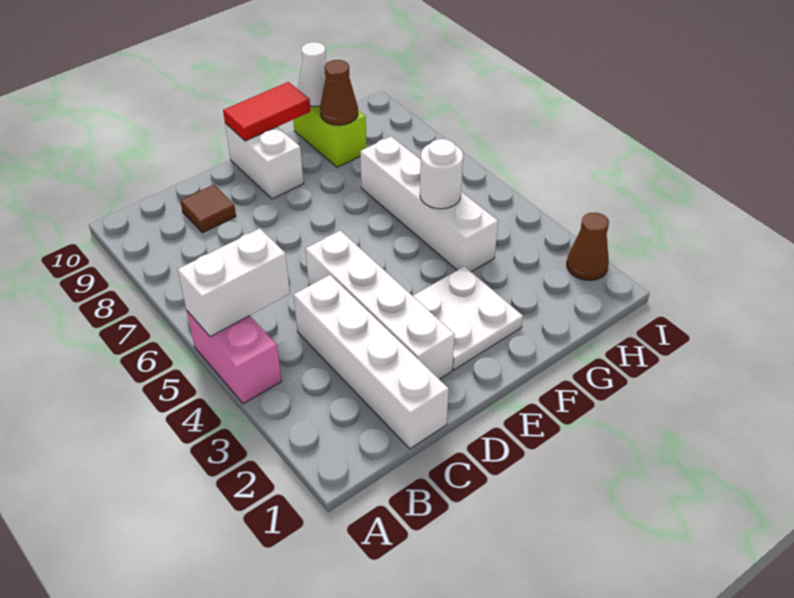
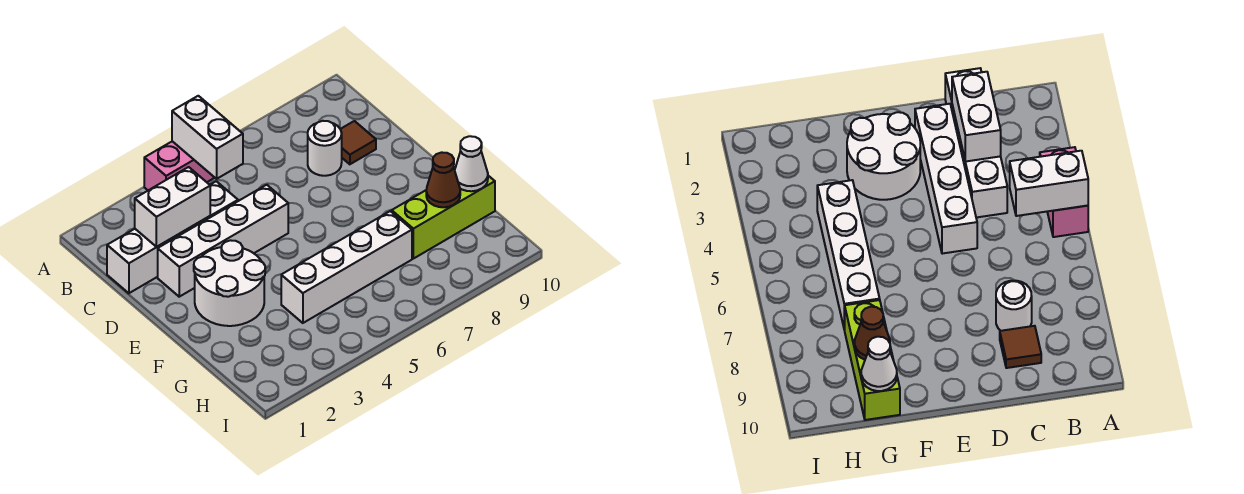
white 2x2 plate [413,266,523,370] -> white 2x2 round brick [194,240,265,326]
white 1x2 brick [225,123,304,199] -> white 1x2 brick moved to [135,167,210,247]
red 1x2 tile [223,82,310,141] -> none
white 1x1 round brick [420,139,463,209] -> white 1x1 round brick moved to [308,121,342,176]
lime 1x2 brick [293,106,366,167] -> lime 1x3 brick [392,176,495,259]
brown 1x1 cone [567,213,609,280] -> none

